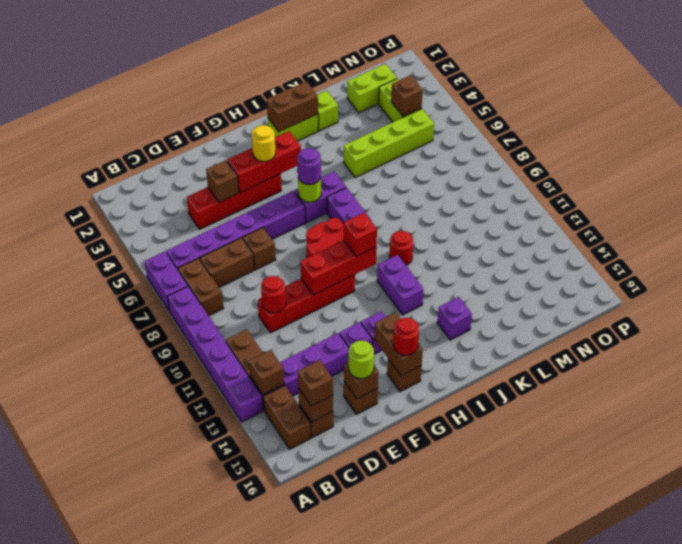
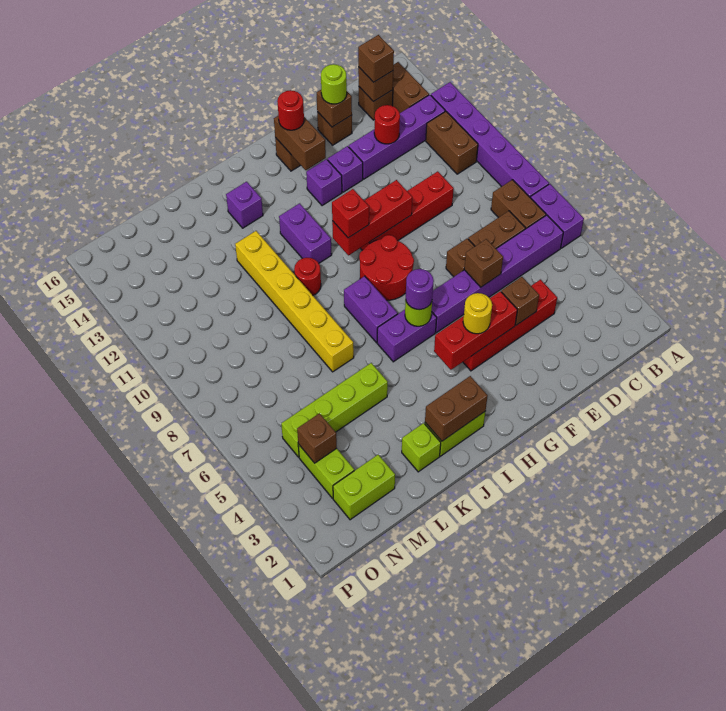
brown 1x1 brick [249,350,284,395] -> brown 1x1 brick moved to [464,239,503,287]
red 1x1 round brick [261,276,286,313] -> red 1x1 round brick moved to [374,105,400,144]
none -> yellow 1x6 brick [235,231,354,372]

